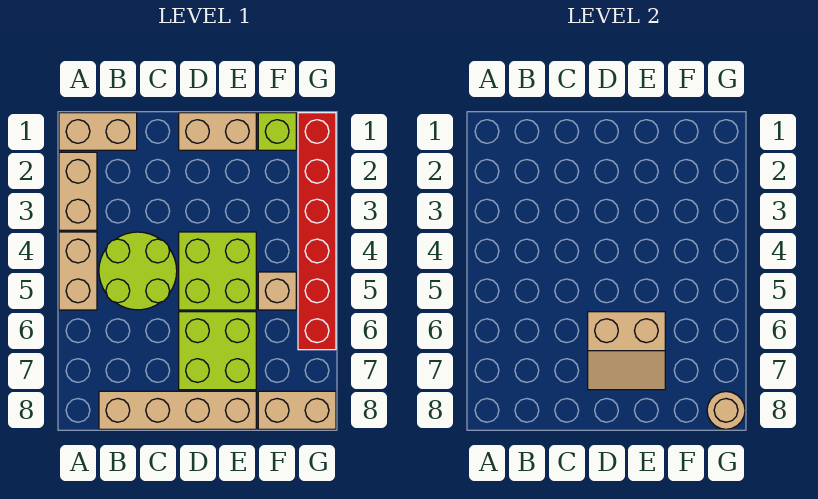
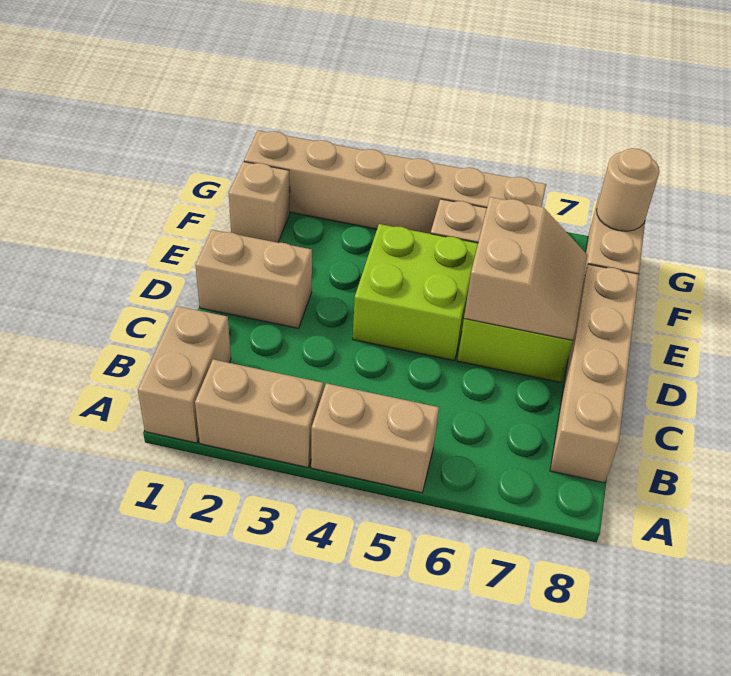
lime 2x2 round brick [99,232,177,310] -> none
tan 1x2 brick [179,113,256,150] -> tan 1x2 brick turned to [195,230,312,328]
lime 1x1 brick [258,113,296,150] -> tan 1x1 brick [229,162,290,243]
red 1x6 brick [298,113,336,350] -> tan 1x6 brick [244,130,546,234]

